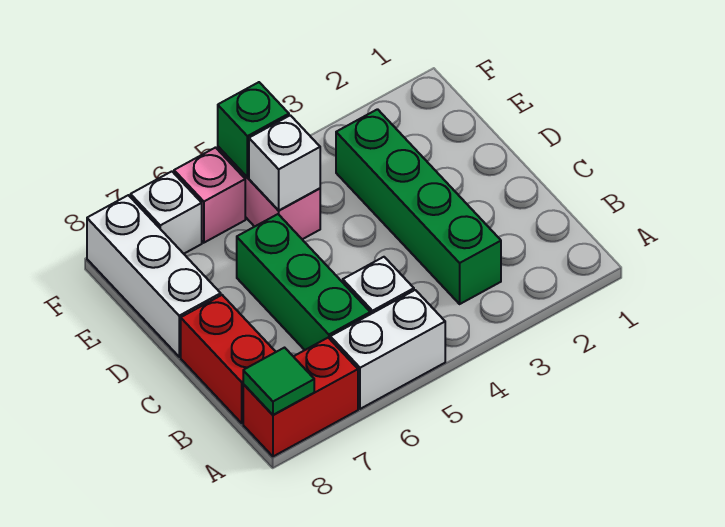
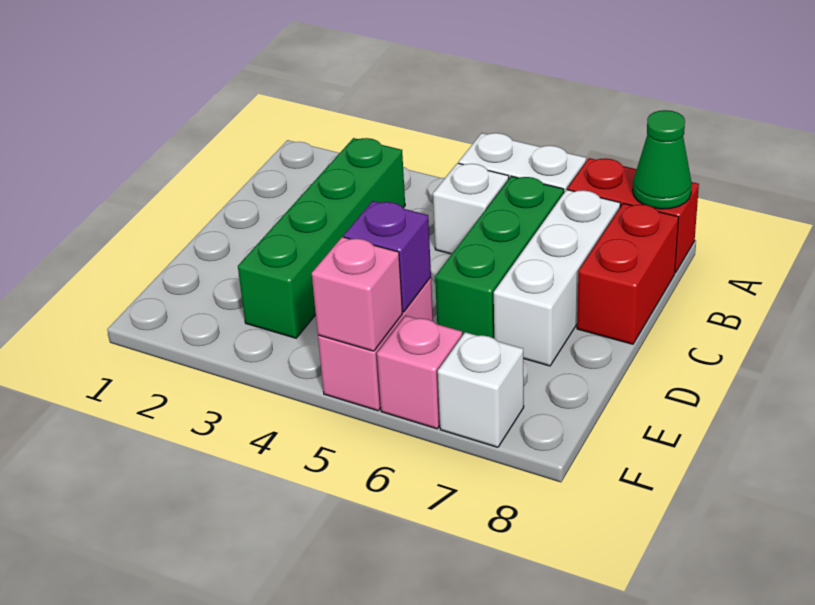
green 1x1 tile [243,348,314,415] -> green 1x1 cone [633,110,692,209]
white 1x3 brick [87,195,221,357] -> white 1x3 brick moved to [494,190,620,366]
white 1x1 brick [249,115,320,210] -> purple 1x1 brick [344,201,431,312]
green 1x1 brick [218,82,289,177] -> pink 1x1 brick [312,237,403,351]

